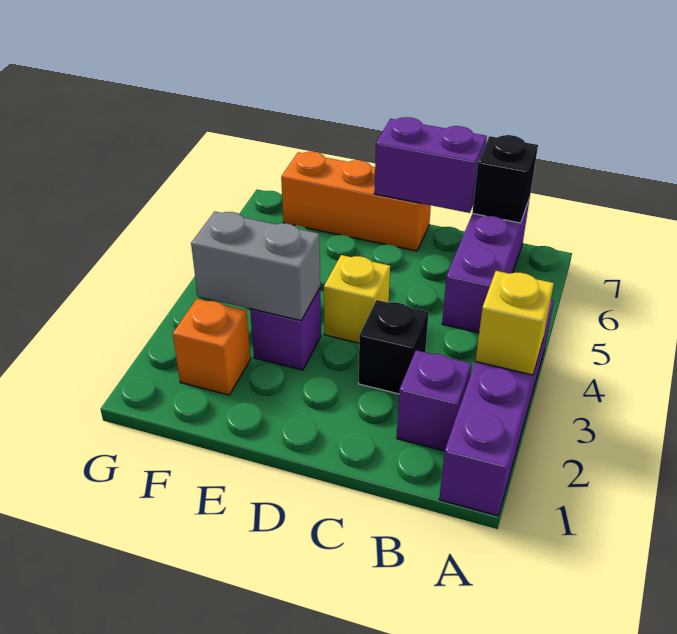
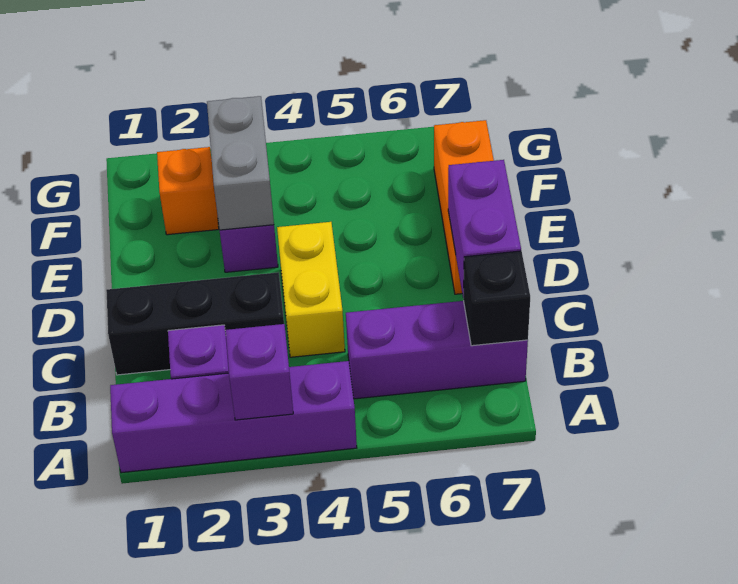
yellow 1x1 brick [475,271,554,375] -> purple 1x1 brick [226,324,293,420]
black 1x1 brick [359,300,429,394] -> black 1x3 brick [106,272,284,375]
yellow 1x1 brick [324,255,390,343] -> yellow 1x2 brick [277,222,345,357]

